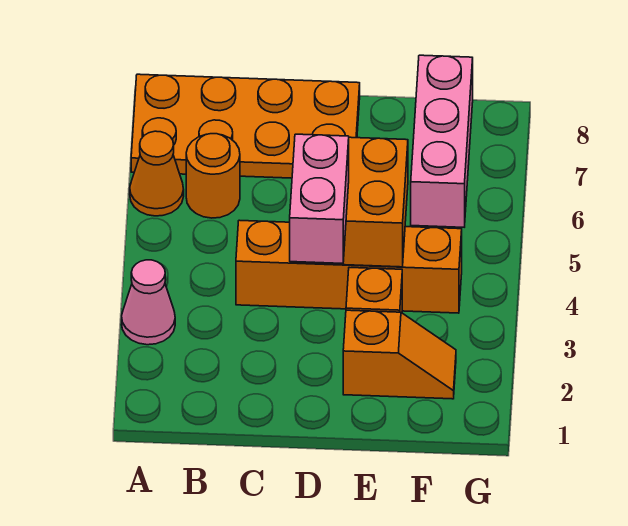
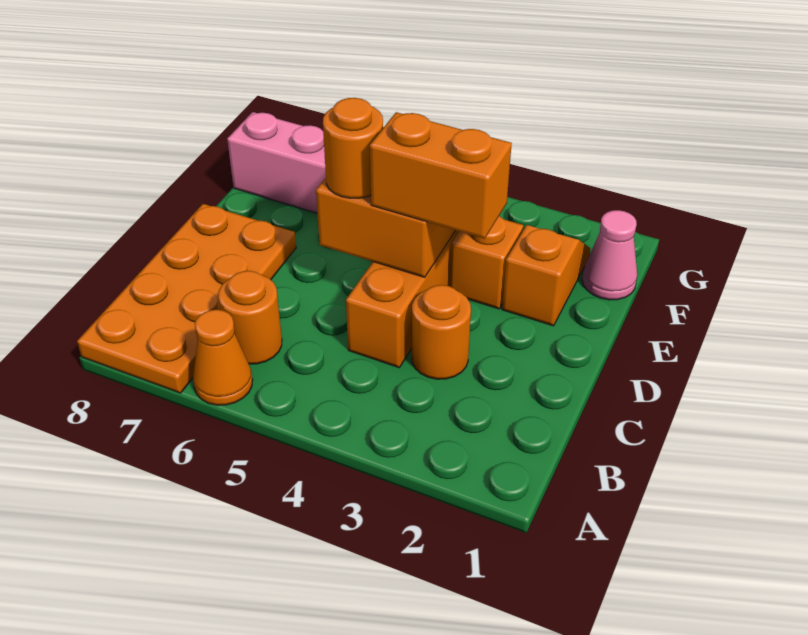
pink 1x1 cone [122,260,175,345] -> pink 1x1 cone moved to [582,210,637,300]
none -> orange 1x1 round brick [412,285,471,379]
pink 1x2 brick [290,134,349,264] -> orange 1x2 brick [370,112,512,239]
none -> orange 1x1 round brick [323,98,383,198]

